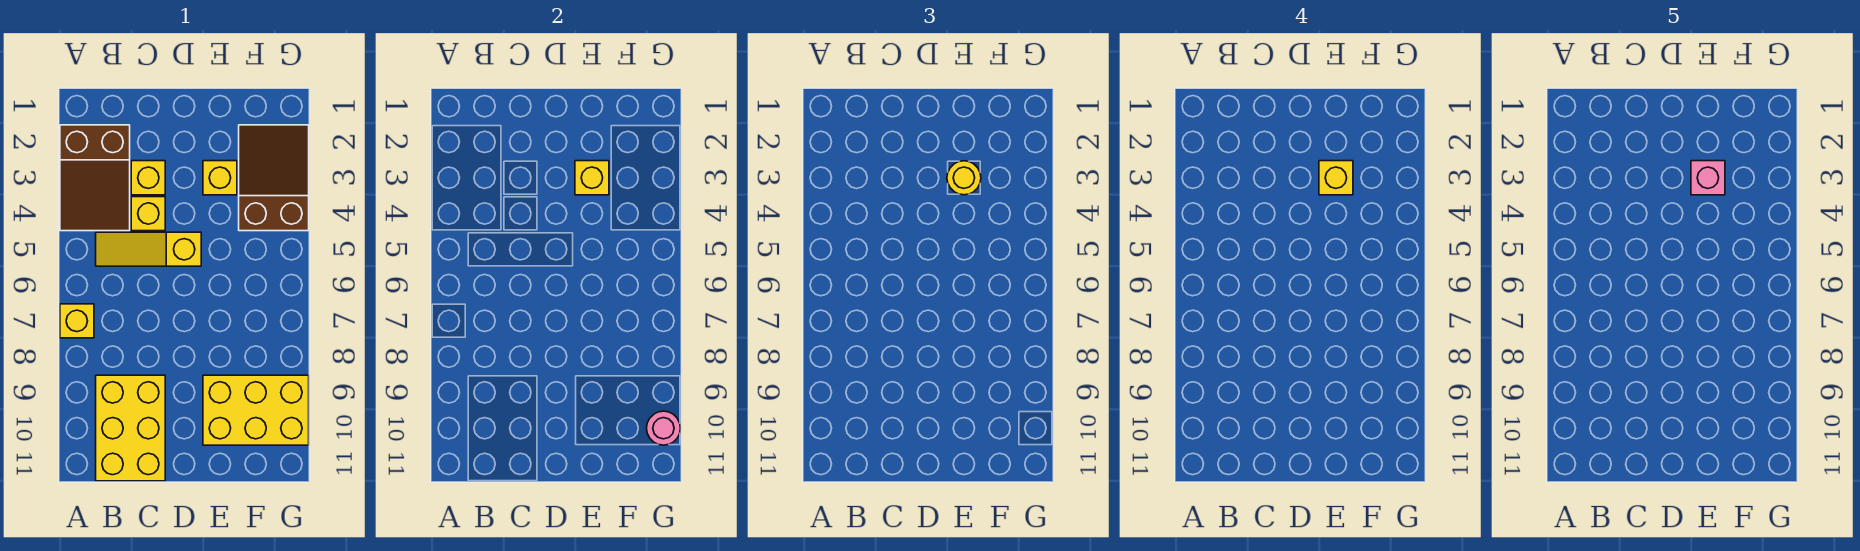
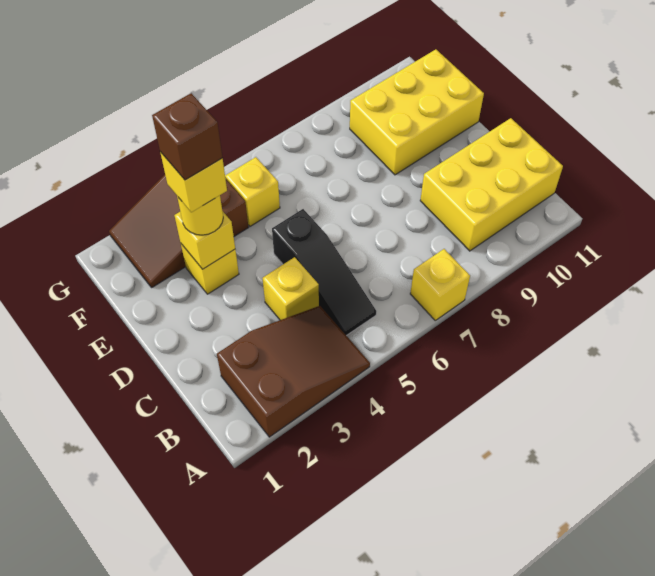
yellow 1x3 slope [96,232,201,266] -> black 1x3 slope [272,209,376,336]
yellow 1x1 brick [131,161,165,195] -> yellow 1x1 brick moved to [225,157,280,226]
pink 1x1 brick [1691,161,1725,195] -> brown 1x1 brick [152,93,222,180]
yellow 2x3 brick [203,375,309,445] -> yellow 2x3 brick turned to [350,49,484,175]
pink 1x1 round brick [647,411,681,445] -> none

